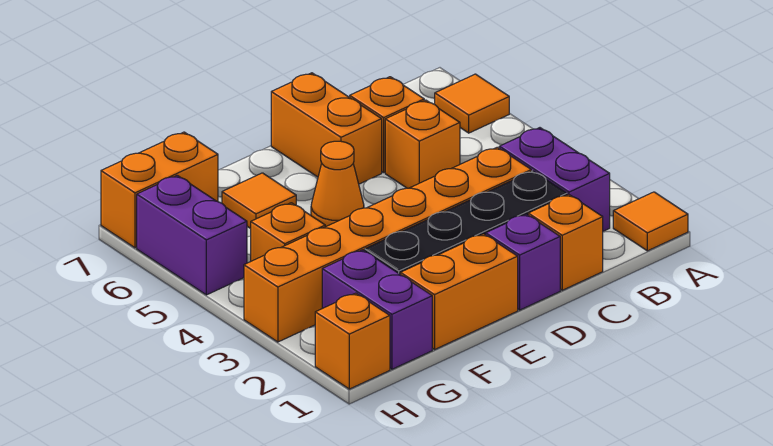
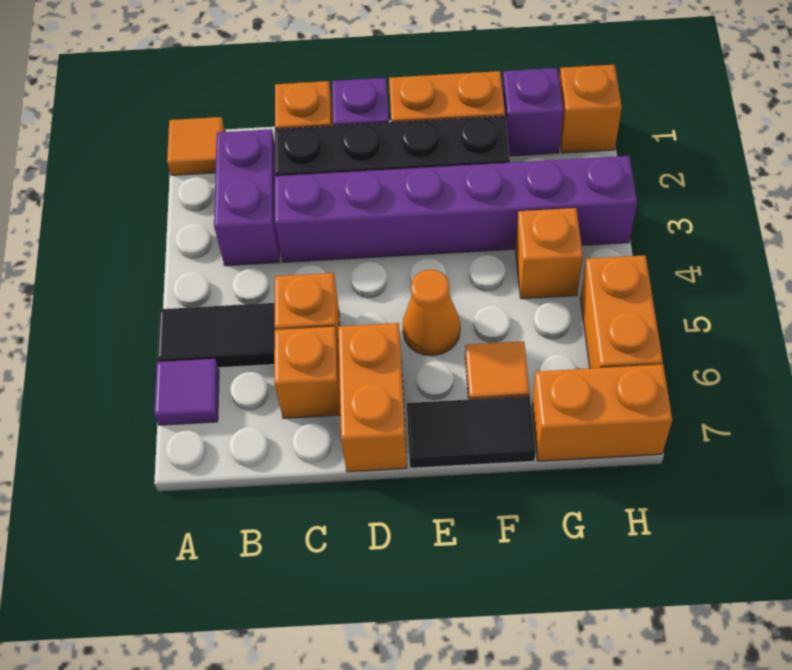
none -> black 1x2 tile [157,303,275,368]
orange 1x1 tile [435,74,509,133] -> purple 1x1 tile [154,359,219,425]
orange 1x6 brick [244,147,531,342] -> purple 1x6 brick [275,156,637,262]
none -> black 1x2 tile [407,396,536,468]
purple 1x2 brick [322,250,432,369] -> purple 1x1 brick [502,68,563,156]
purple 1x2 brick [137,175,247,295] -> orange 1x2 brick [580,255,663,369]

